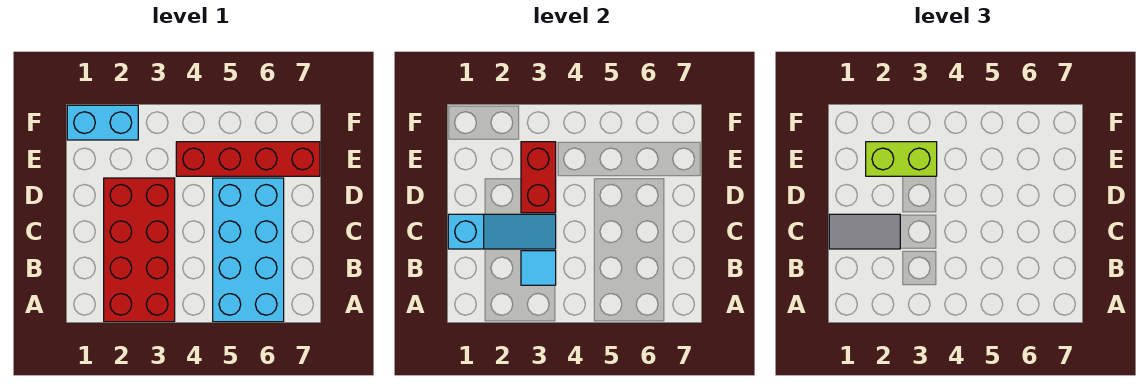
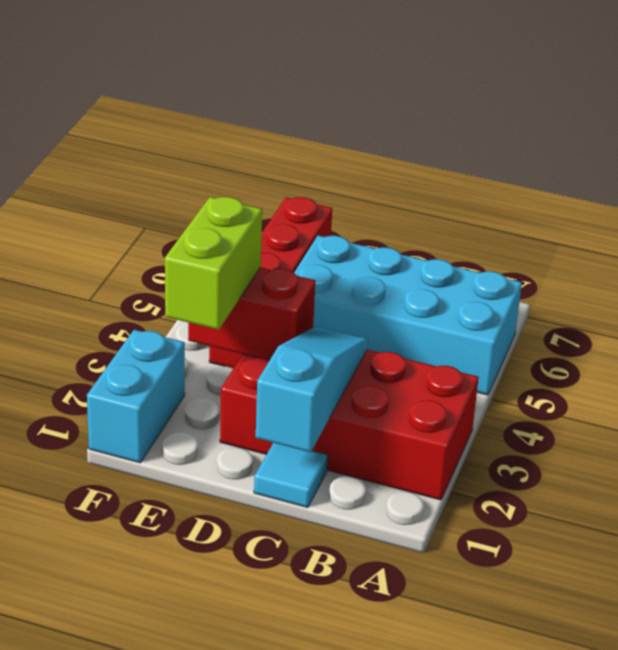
cyan 1x1 tile [521,251,556,285] -> cyan 1x1 tile moved to [254,443,328,508]
grey 1x2 tile [829,214,900,249] -> none

